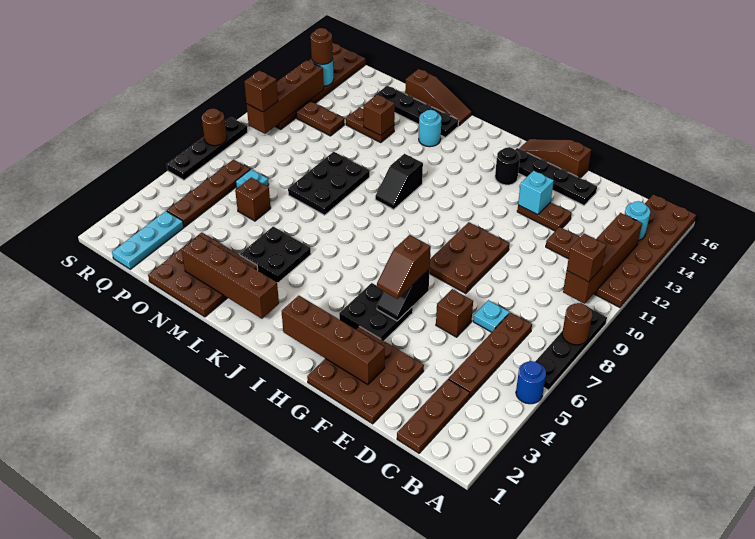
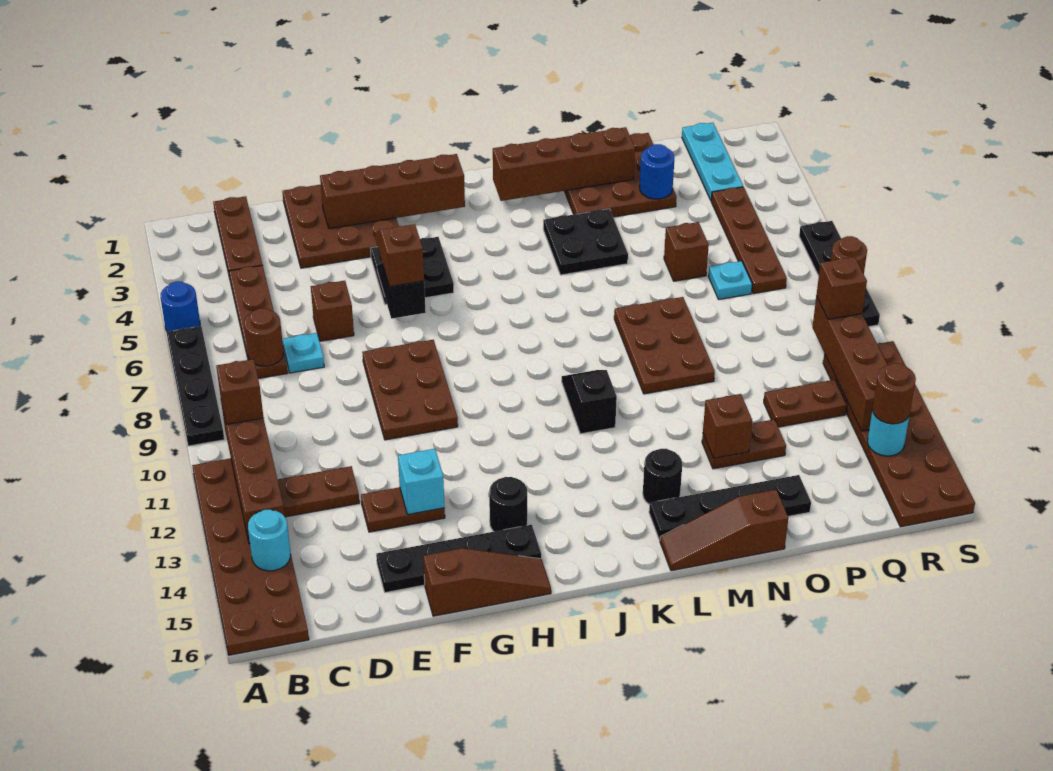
brown 1x1 round brick [562,303,593,345] -> brown 1x1 round brick moved to [244,308,284,366]
cyan 1x1 round brick [419,110,442,147] -> black 1x1 round brick [643,449,682,505]
black 2x3 plate [288,152,370,215] -> brown 2x3 plate [614,297,715,394]
none -> blue 1x1 round brick [640,144,674,199]

